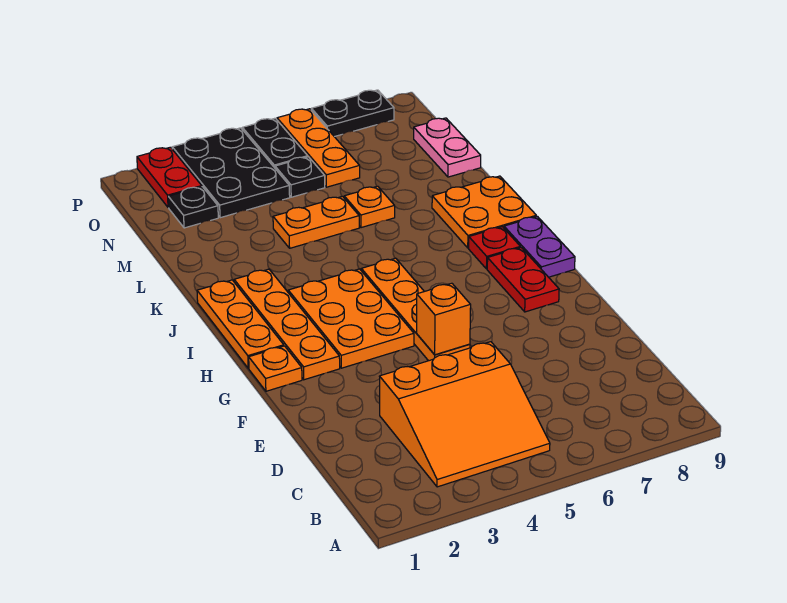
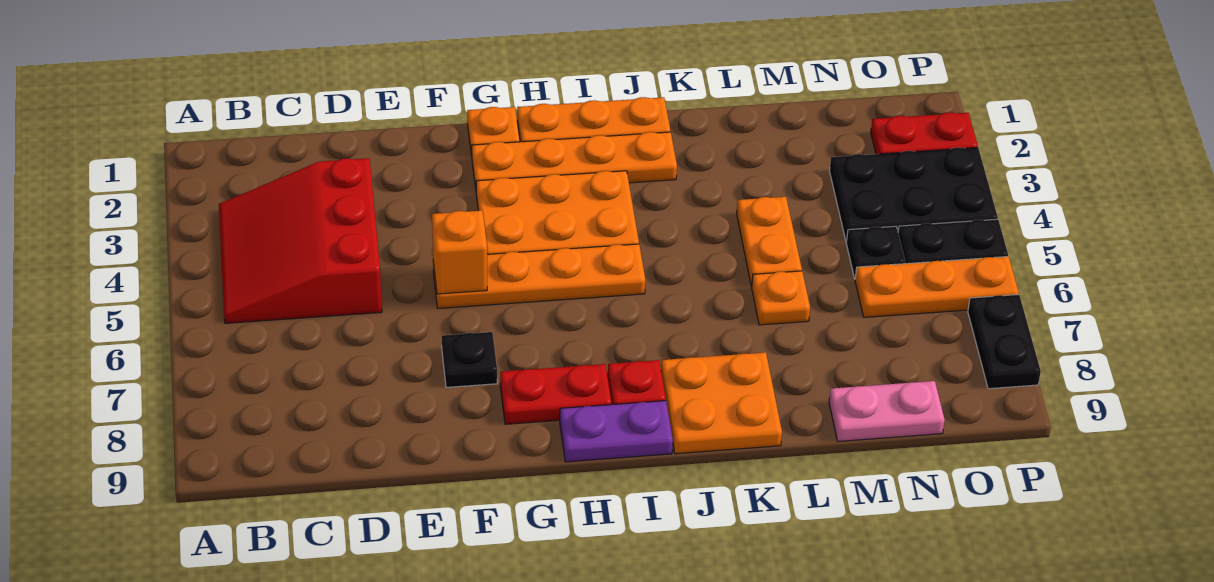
orange 3x3 slope [379,342,550,487] -> red 3x3 slope [219,158,382,323]
black 1x1 plate [168,187,218,228] -> black 1x1 plate moved to [442,332,497,387]

